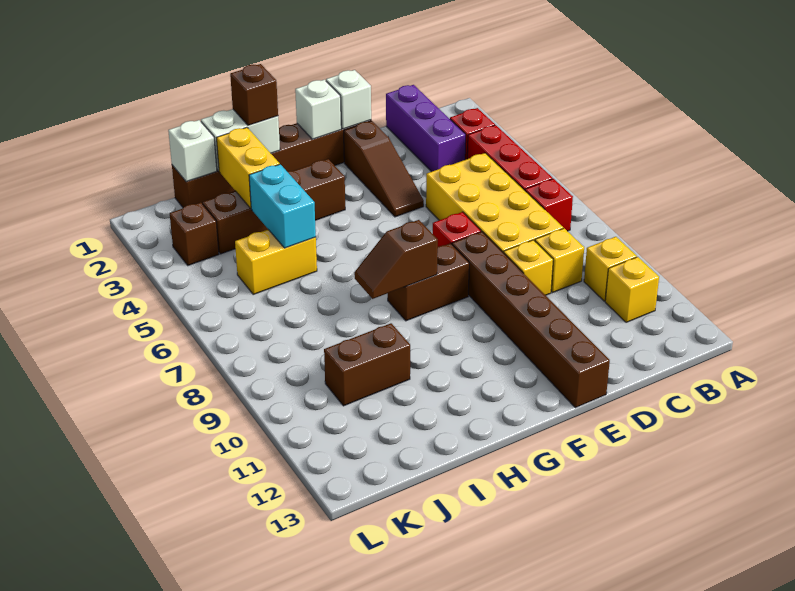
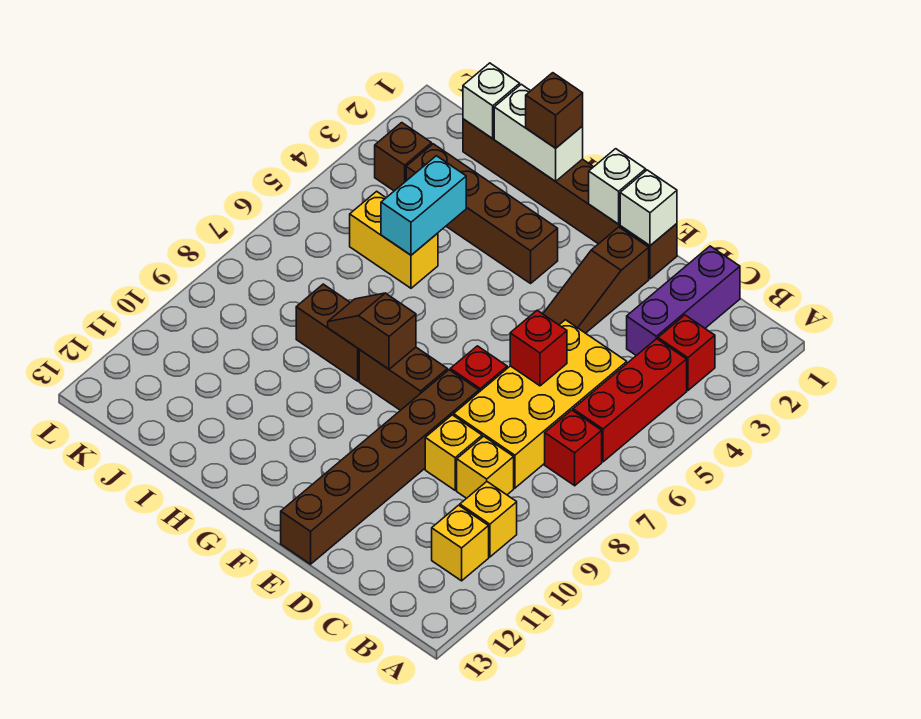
none -> red 1x1 brick [510,310,567,386]
yellow 1x2 brick [217,127,280,208] -> none
brown 1x2 brick [324,323,410,406] -> brown 1x2 brick moved to [296,284,359,381]

